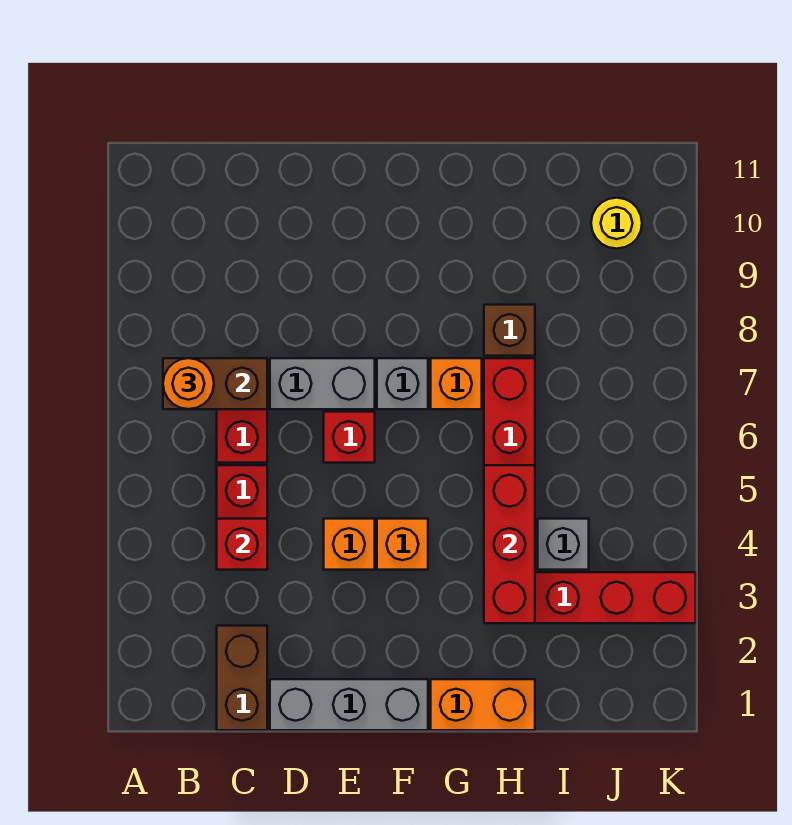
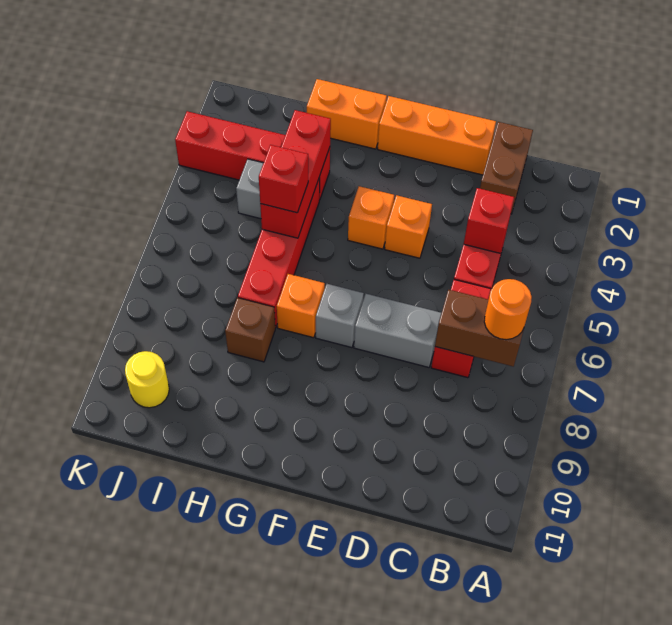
grey 1x3 brick [270,679,428,730] -> orange 1x3 brick [378,96,496,175]
red 1x1 brick [324,412,375,463] -> red 1x1 brick moved to [259,145,308,213]

